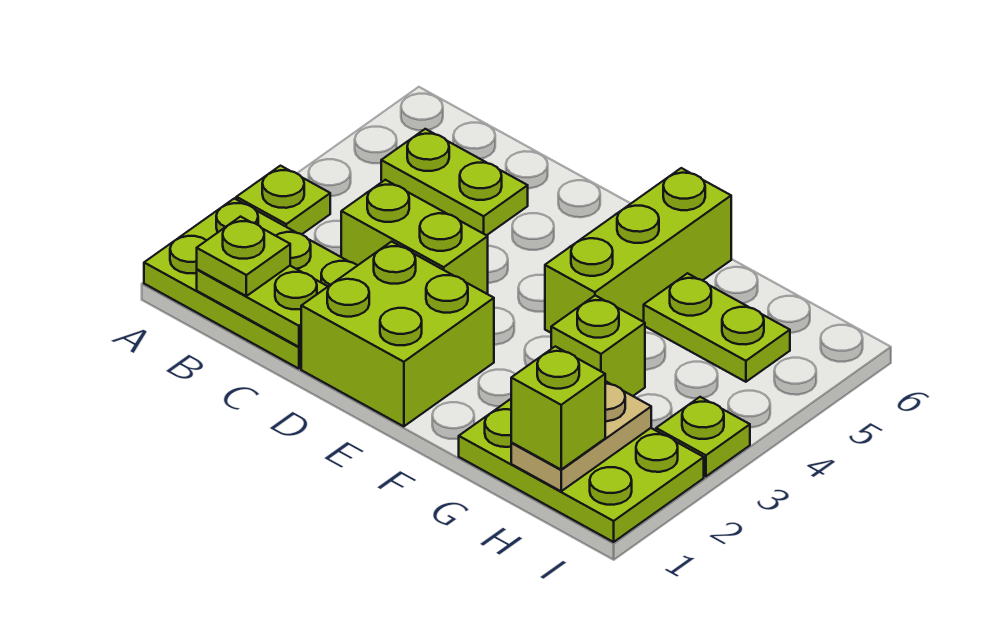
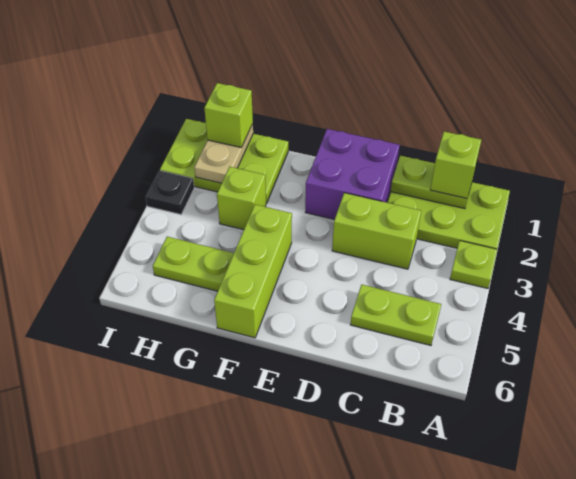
lime 1x1 plate [197,217,290,296] -> lime 1x1 brick [430,132,481,198]
lime 2x2 brick [301,242,494,426] -> purple 2x2 brick [305,129,400,220]
lime 1x1 plate [656,397,750,476] -> black 1x1 plate [146,171,194,214]

